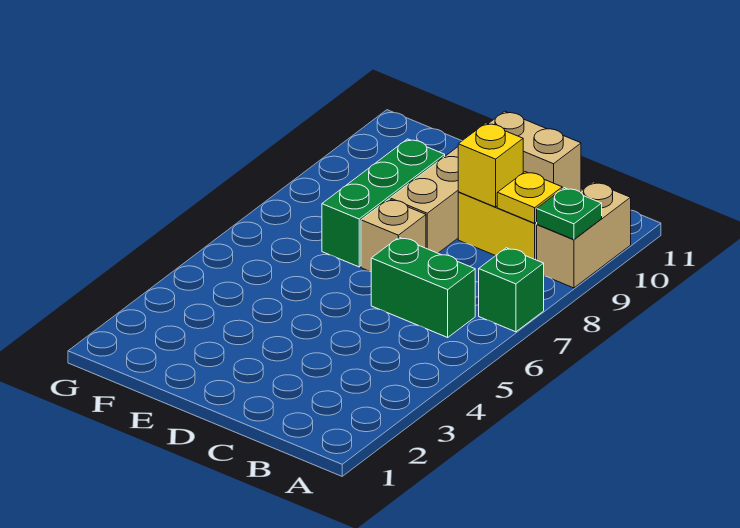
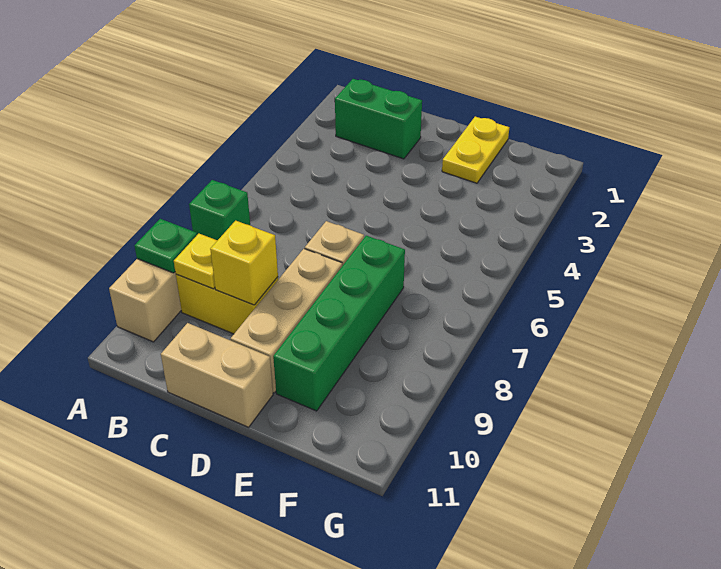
green 1x2 brick [371,237,475,337] -> green 1x2 brick moved to [335,79,422,159]
none -> yellow 1x2 plate [442,117,509,183]
green 1x3 brick [322,139,445,267] -> green 1x4 brick [273,236,405,411]

